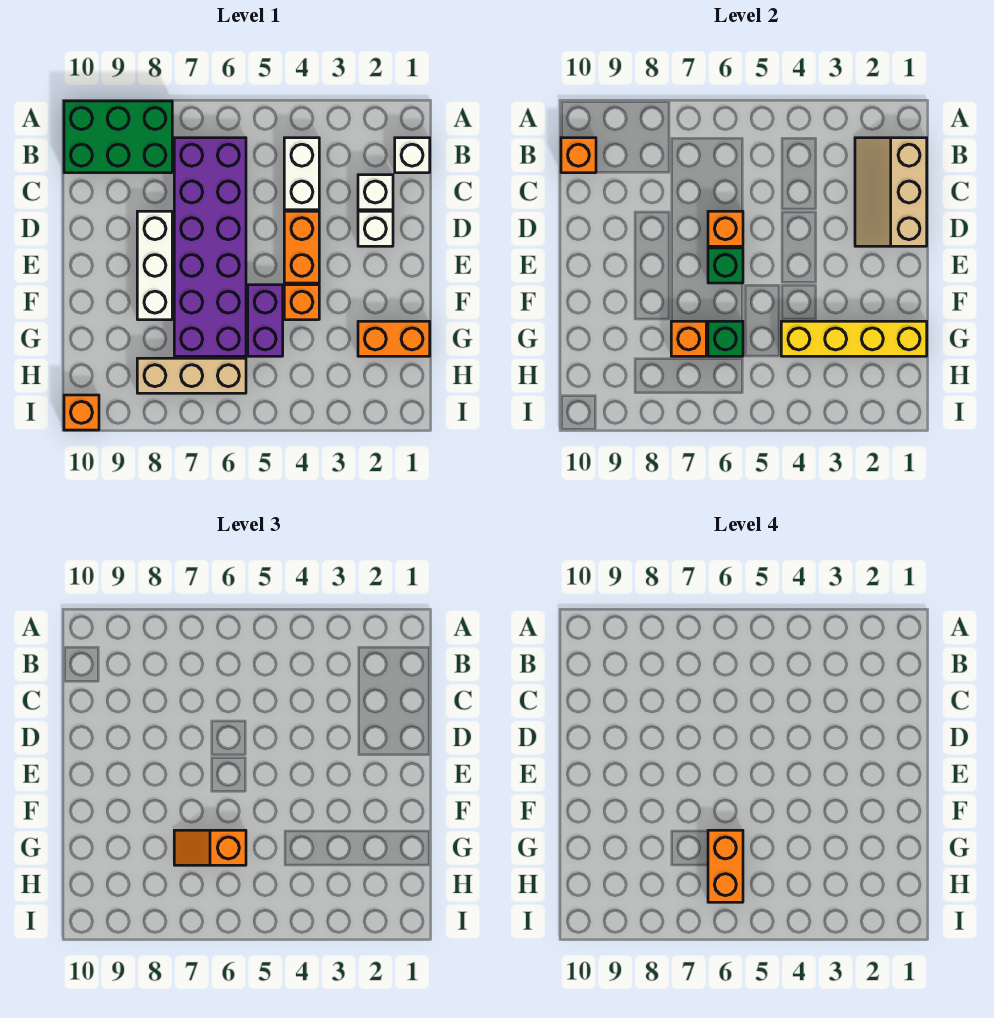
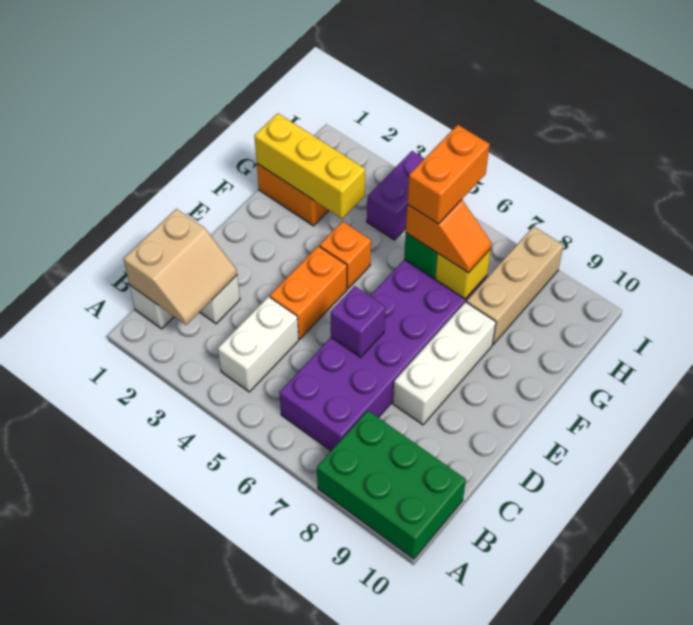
tan 2x3 slope [855,138,927,246] -> tan 2x2 slope [124,209,237,325]
orange 1x1 brick [561,138,596,173] -> none
white 1x1 brick [358,211,393,246] -> none
orange 1x1 brick [708,211,743,246] -> purple 1x1 brick [330,286,385,357]
green 1x1 brick [708,248,743,283] -> none
purple 1x2 brick [248,285,283,356] -> purple 1x2 brick moved to [367,151,424,240]
yellow 1x4 brick [781,321,927,356] -> yellow 1x3 brick [254,113,365,219]
orange 1x1 brick [671,321,706,356] -> yellow 1x1 brick [435,249,491,299]
tan 1x3 brick [137,358,246,393] -> tan 1x3 brick turned to [467,226,563,344]
orange 1x1 brick [64,395,99,430] -> none

